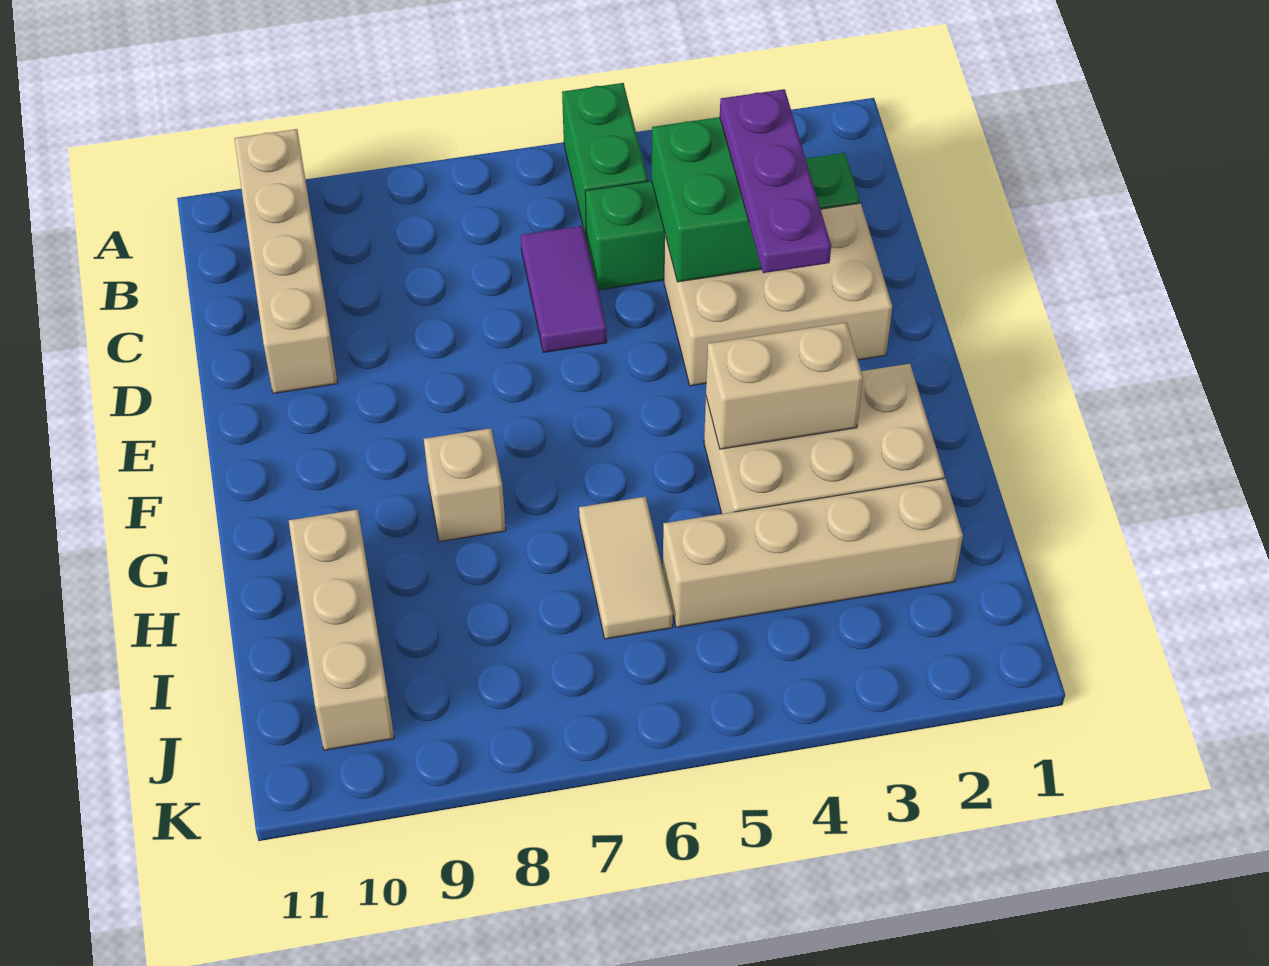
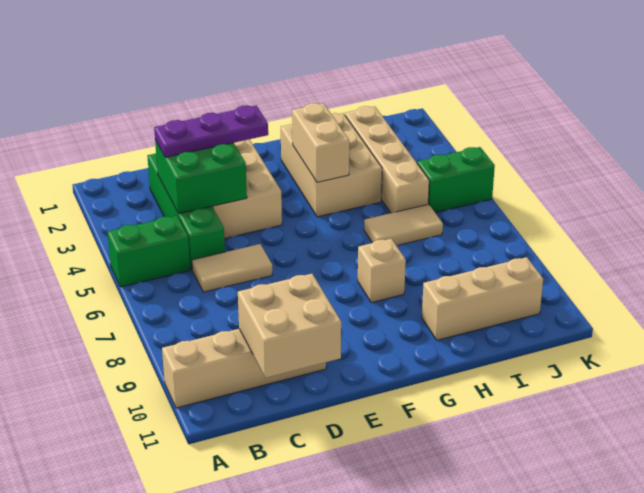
purple 1x2 tile [521,226,607,352] -> tan 1x2 tile [192,244,272,292]
none -> tan 2x2 brick [237,274,341,378]
none -> green 1x2 brick [417,147,495,212]

